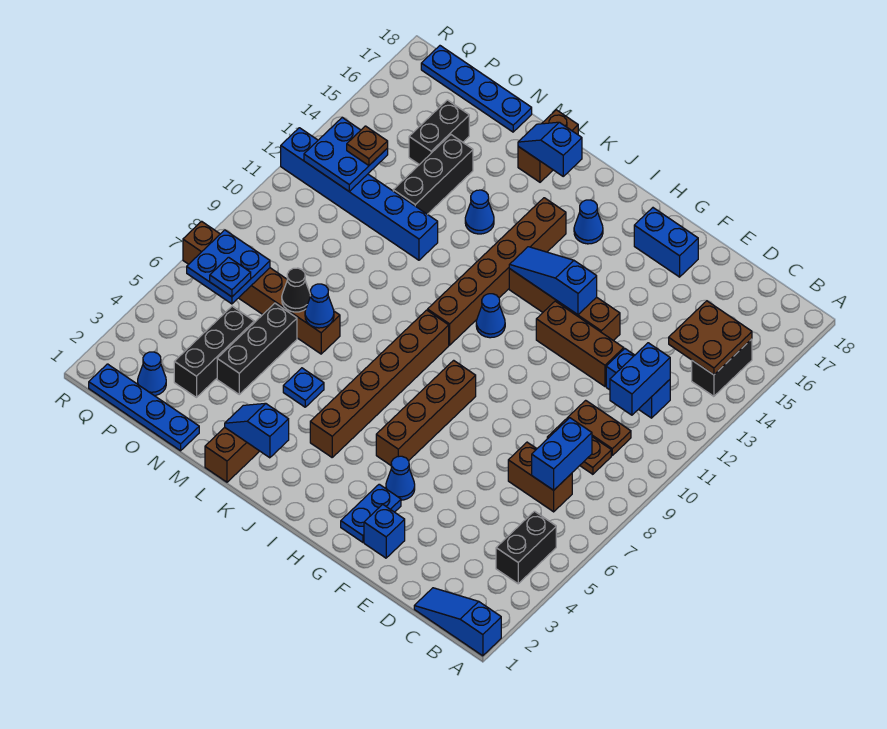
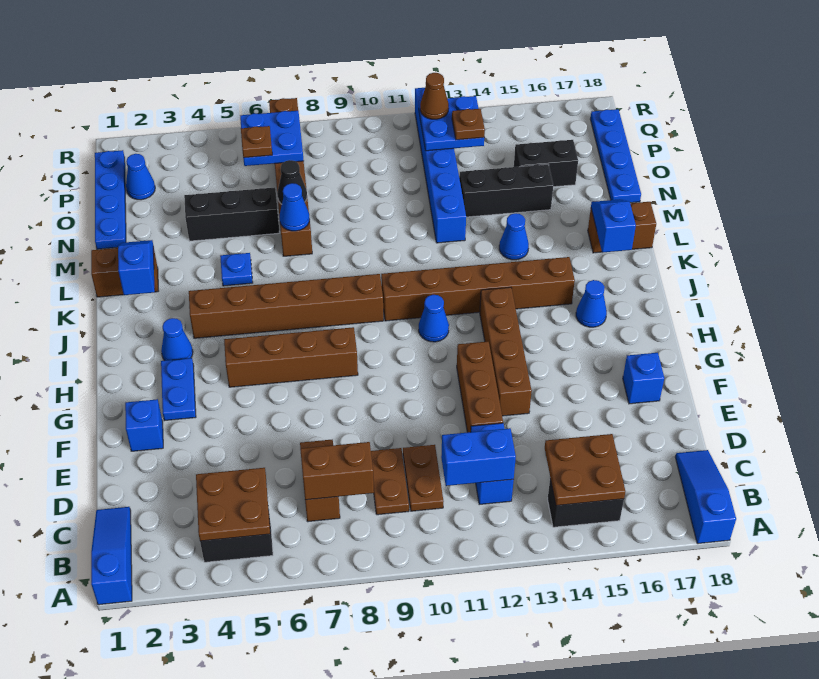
none -> brown 2x2 plate [196,468,270,541]
blue 1x2 brick [532,418,592,490] -> brown 1x2 brick [300,442,374,500]
blue 1x2 brick [634,208,698,277] -> blue 1x1 brick [623,353,664,404]
blue 1x2 plate [341,484,401,542] -> blue 1x2 plate turned to [161,358,196,421]
blue 1x1 cone [386,456,415,500] -> blue 1x1 cone moved to [161,318,193,361]
blue 1x3 slope [509,247,597,315] -> blue 1x3 slope moved to [675,450,736,544]
black 1x3 brick [174,306,254,397] -> none
blue 1x1 plate [210,257,251,297] -> brown 1x1 plate [241,126,272,158]
none -> brown 1x1 cone [420,73,449,119]

